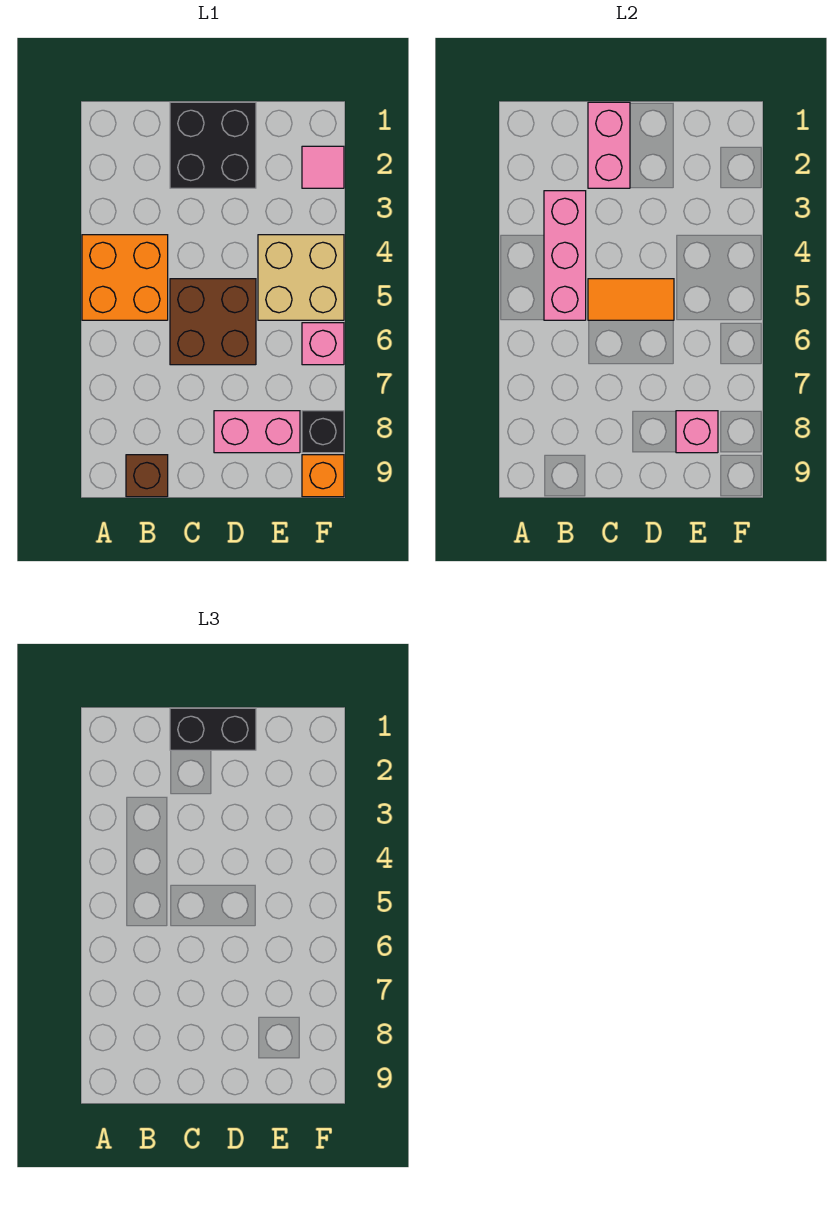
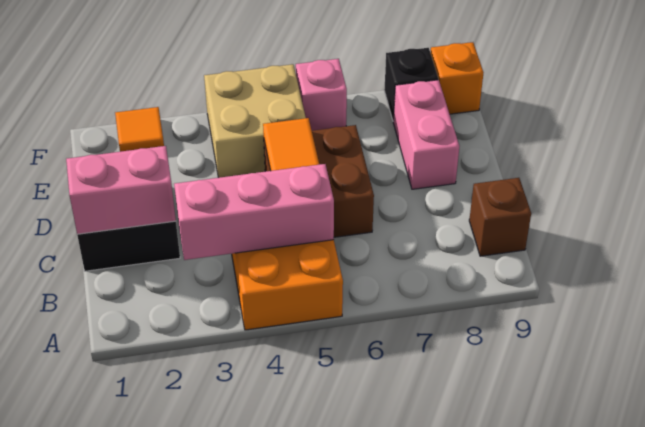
black 1x2 brick [170,708,256,750] -> none
pink 1x1 brick [676,411,718,453] -> none
pink 1x1 tile [302,146,344,188] -> orange 1x1 tile [115,107,164,152]

